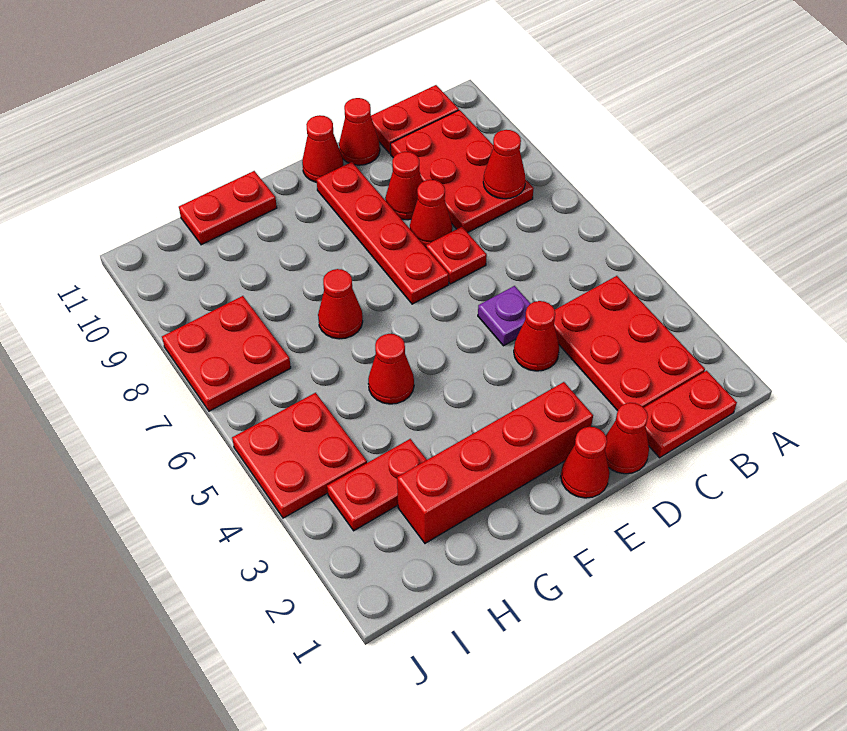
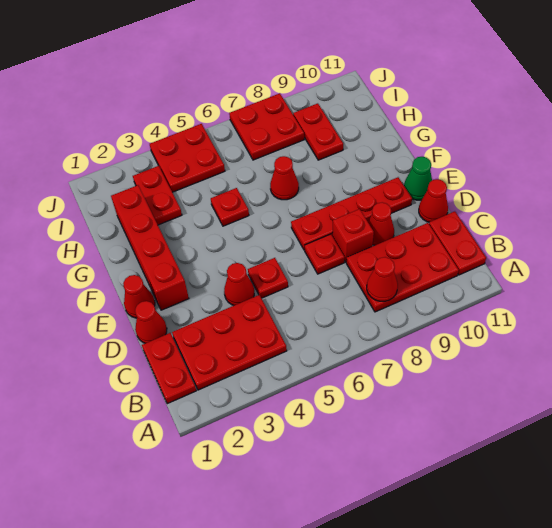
purple 1x1 plate [478,286,531,346] -> red 1x1 plate [248,258,288,298]
red 1x1 cone [410,180,452,247] -> red 1x1 brick [332,209,374,262]
red 1x1 cone [302,115,343,182] -> green 1x1 cone [404,157,432,200]
red 1x1 cone [368,334,414,404] -> red 1x1 plate [211,188,249,226]
red 1x2 plate [179,171,277,245] -> red 1x2 plate moved to [293,103,343,160]

